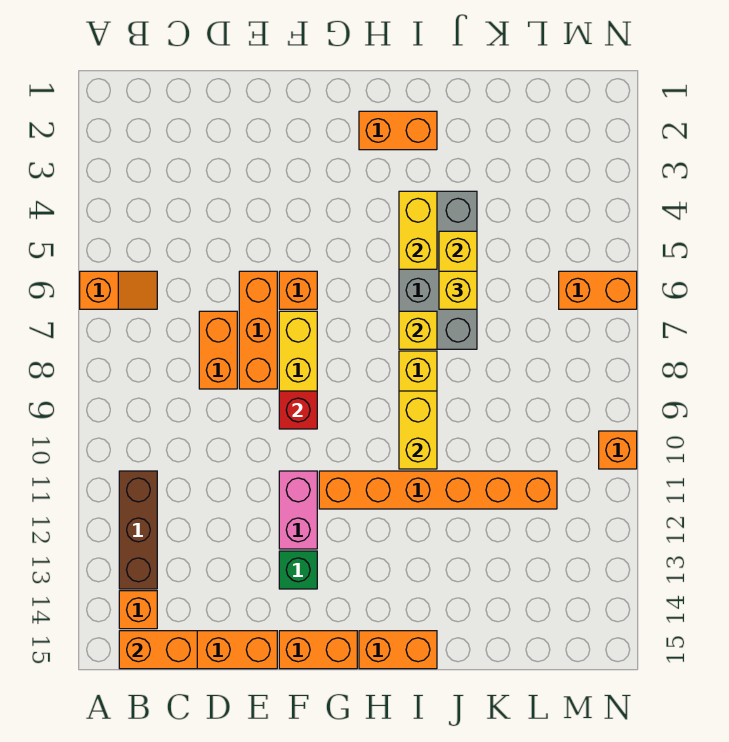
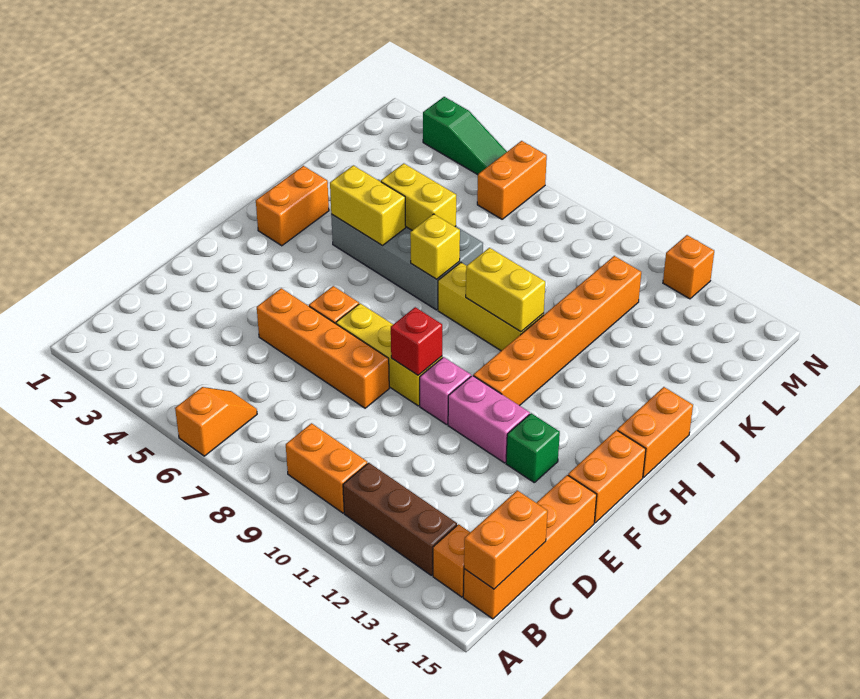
orange 1x2 brick [199,311,237,389] -> orange 1x2 brick moved to [286,423,367,513]
orange 1x3 brick [239,271,277,389] -> orange 1x4 brick [257,288,389,408]
none -> pink 1x1 brick [420,357,471,425]
yellow 1x1 brick [439,271,477,309] -> none
none -> green 1x3 slope [423,97,507,175]
orange 1x1 brick [599,431,637,469] -> orange 1x1 brick moved to [663,235,714,299]

